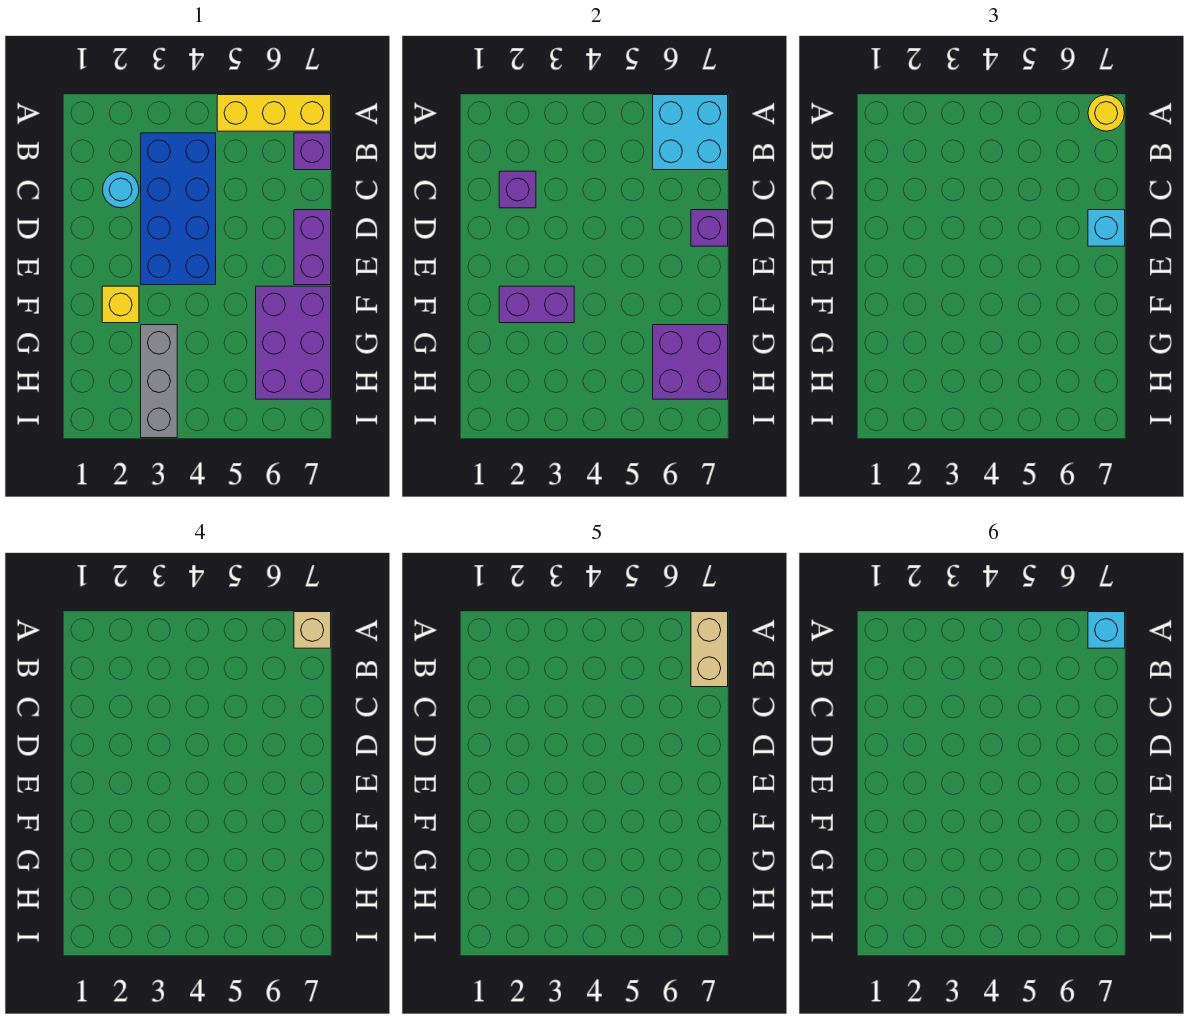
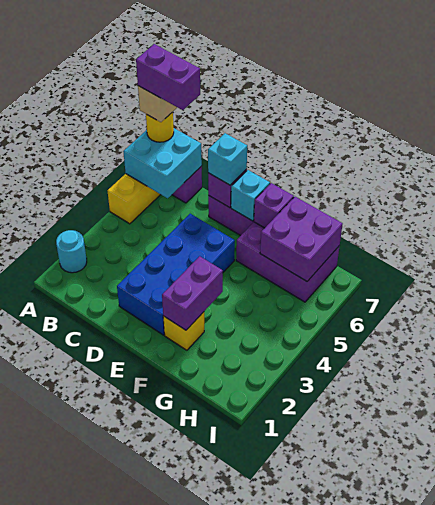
tan 1x2 brick [691,612,728,687] -> purple 1x2 brick [136,44,200,110]
cyan 1x1 brick [1088,612,1125,648] -> cyan 1x1 brick moved to [231,170,270,221]
blue 2x4 brick [141,133,216,285] -> blue 2x4 brick turned to [117,214,235,335]
cyan 1x1 round brick [103,171,139,208] -> cyan 1x1 round brick moved to [56,230,87,273]
purple 1x1 brick [499,171,536,208] -> purple 1x1 brick moved to [254,183,294,228]
grey 1x3 brick [141,325,177,438] -> none

